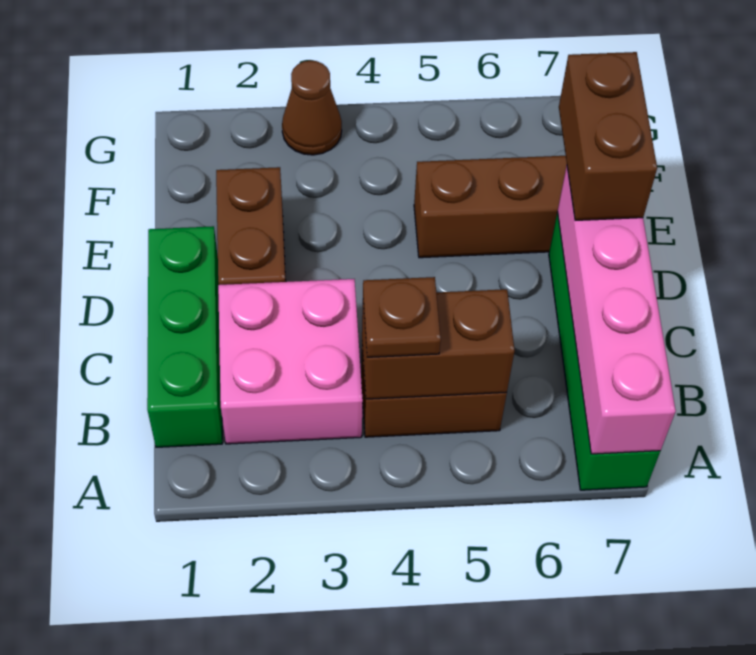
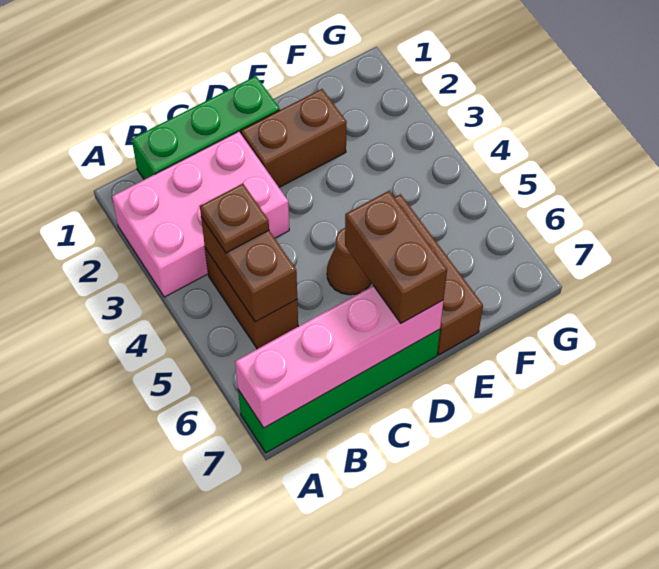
pink 2x2 brick [218,279,363,444] -> pink 2x3 brick [112,131,289,297]
brown 1x2 brick [559,52,657,220] -> brown 1x2 brick turned to [345,191,447,323]
brown 1x1 cone [282,61,342,155] -> brown 1x1 cone moved to [327,228,371,295]

